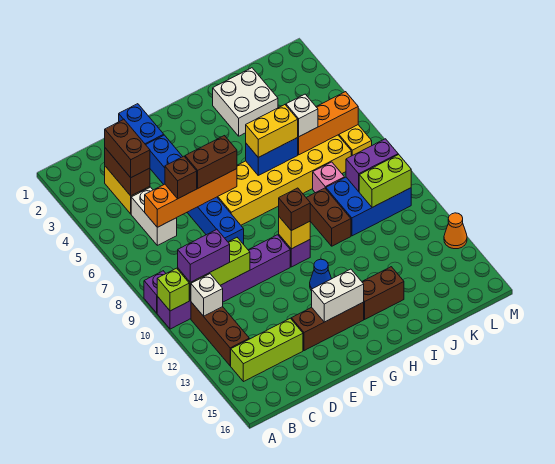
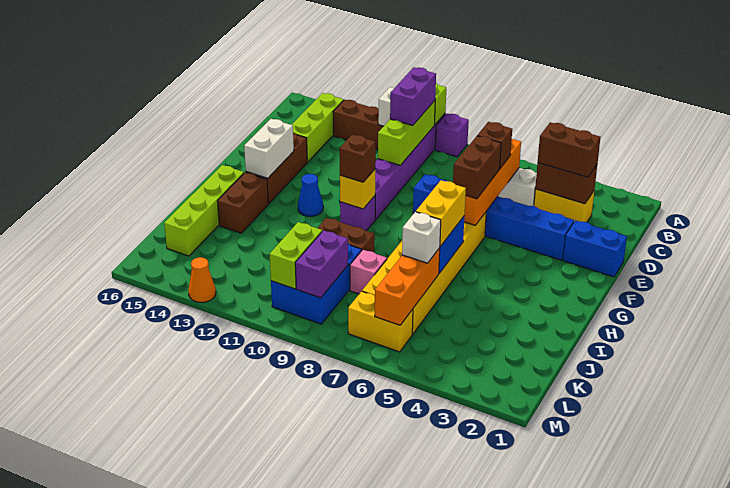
none -> lime 1x4 brick [164,165,244,256]
white 2x2 brick [213,68,278,136] -> none

